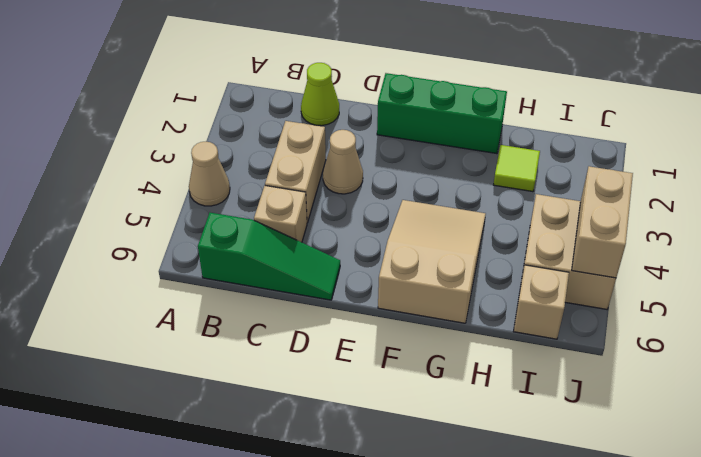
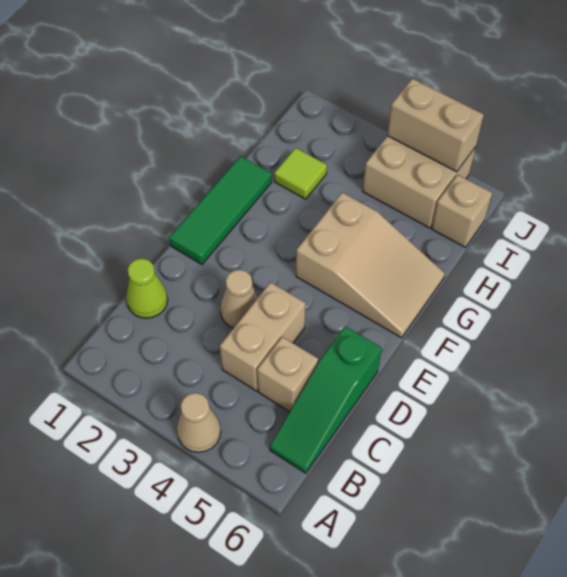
green 1x3 slope [198,213,340,300] -> green 1x3 slope turned to [270,326,382,473]
tan 1x2 brick [265,121,326,223] -> tan 1x2 brick turned to [220,282,306,391]
green 1x3 brick [377,73,507,154] -> green 1x3 tile [169,156,272,264]
tan 2x3 slope [378,200,486,323] -> tan 2x3 slope turned to [296,193,445,338]

